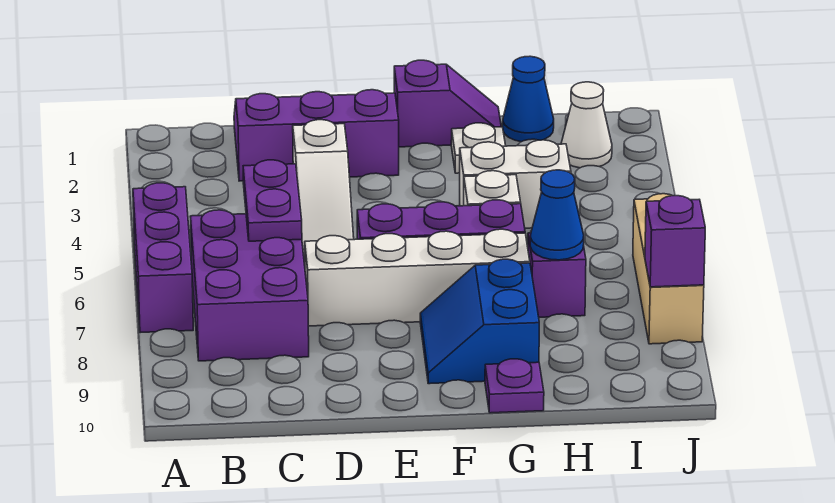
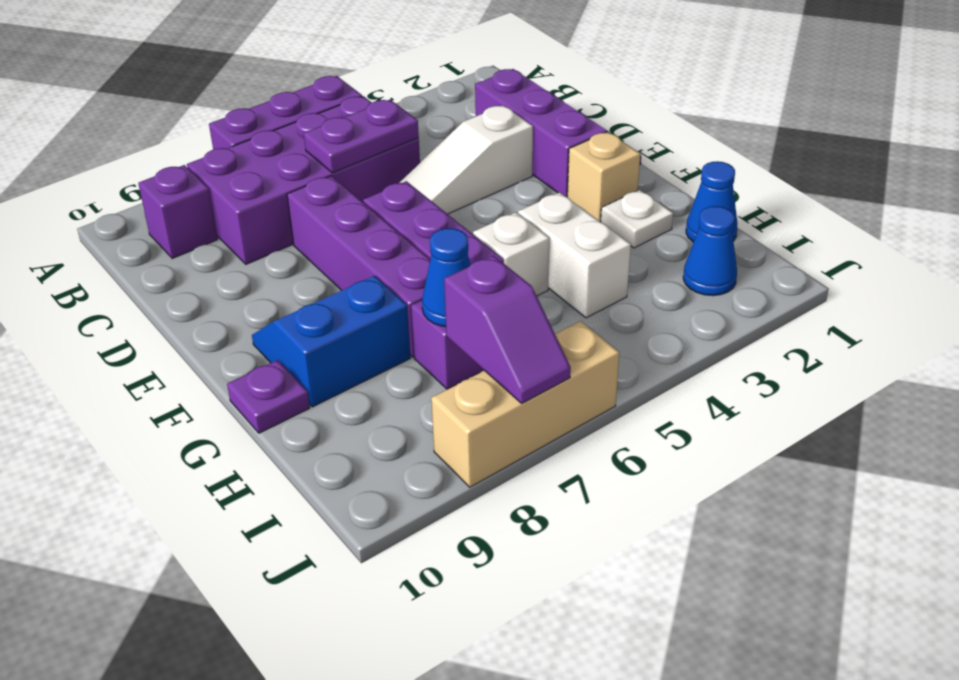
purple 2x3 brick [190,210,309,361] -> purple 2x4 brick [187,96,420,264]
white 1x4 brick [305,229,530,326] -> purple 1x4 brick [287,176,430,357]
purple 1x2 slope [394,60,501,147] -> purple 1x2 slope moved to [444,255,571,403]
none -> tan 1x1 brick [567,132,640,222]
white 1x1 cone [561,82,612,168] -> blue 1x1 cone [683,206,737,296]
purple 1x1 brick [645,196,705,287] -> purple 1x1 brick moved to [138,165,218,258]

